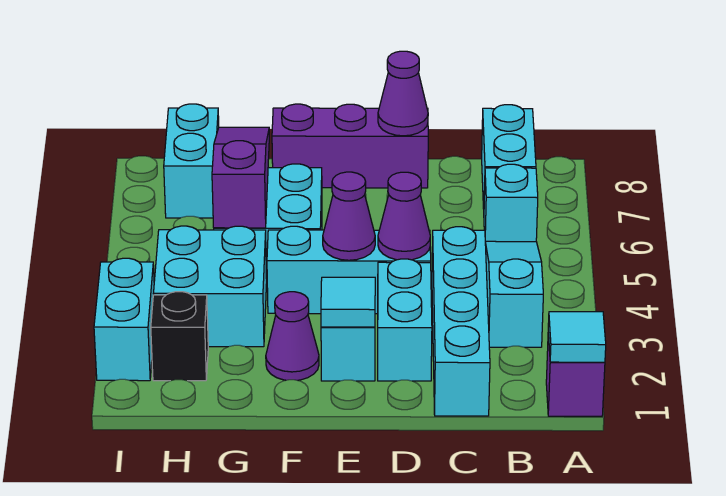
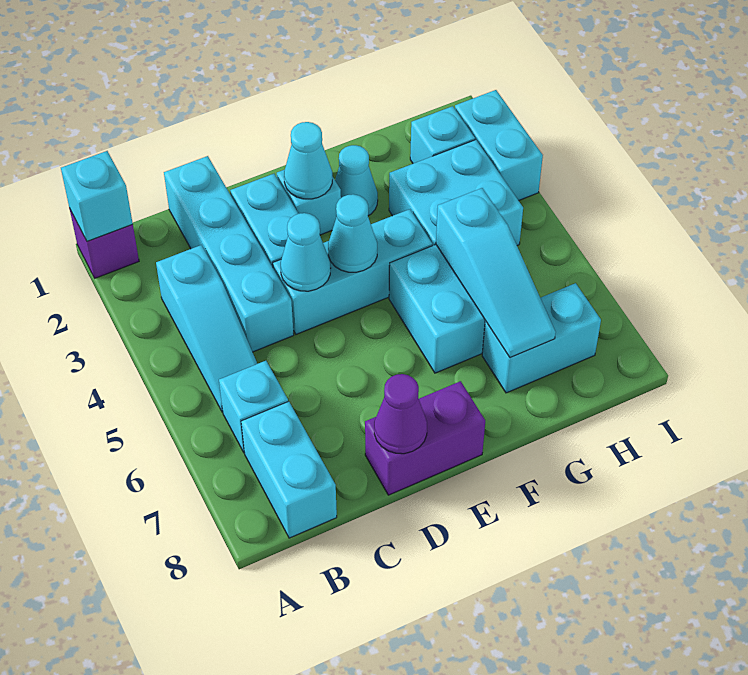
cyan 1x1 tile [548,312,606,362] -> cyan 1x1 brick [61,151,133,241]
purple 1x1 cone [378,172,430,260] -> cyan 1x1 cone [281,213,331,291]
purple 1x3 brick [272,104,428,188] -> purple 1x2 brick [365,381,485,495]
cyan 1x1 tile [321,277,375,327] -> cyan 1x1 cone [284,122,332,199]
purple 1x1 cone [323,172,375,260] -> cyan 1x1 cone [328,194,377,272]
purple 1x1 cone [266,292,319,380] -> cyan 1x1 cone [335,145,378,216]
purple 1x3 slope [212,127,269,228] -> cyan 1x3 slope [436,188,556,358]
black 1x1 brick [151,292,208,381] -> cyan 1x1 brick [410,106,475,164]
cyan 1x2 brick [164,104,219,218] -> cyan 1x2 brick turned to [482,283,601,393]

